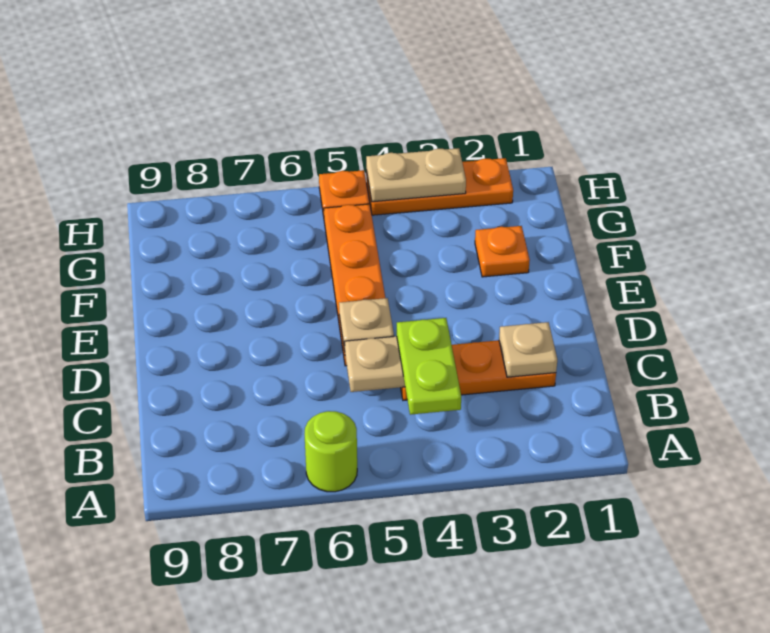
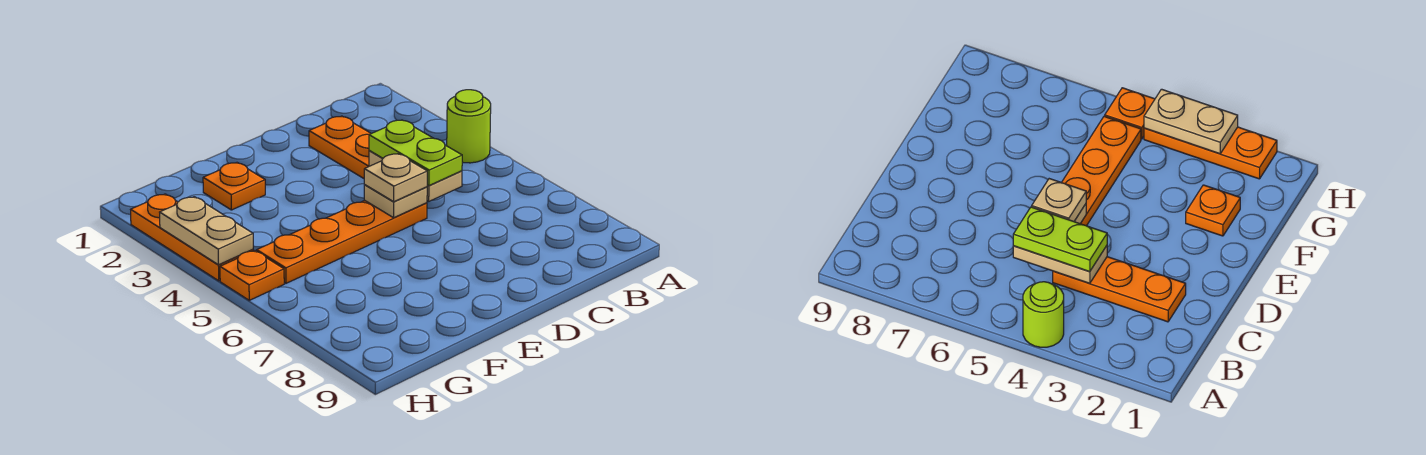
lime 1x1 round brick [305,411,357,492] -> lime 1x1 round brick moved to [447,90,491,163]
lime 1x2 plate [397,318,461,415] -> lime 1x2 plate turned to [369,120,462,186]
tan 1x1 plate [499,322,557,377] -> tan 1x1 plate moved to [364,154,427,202]

